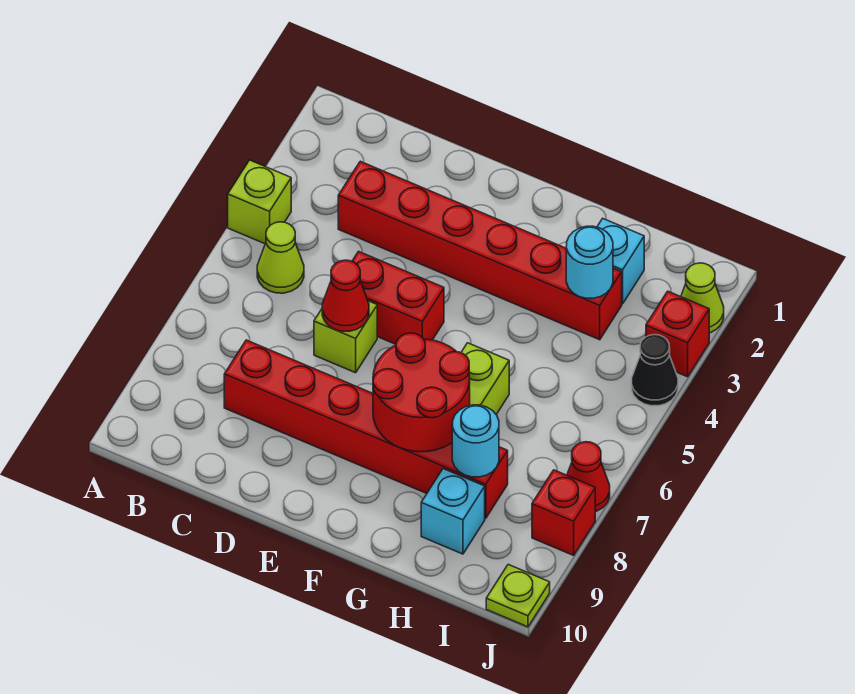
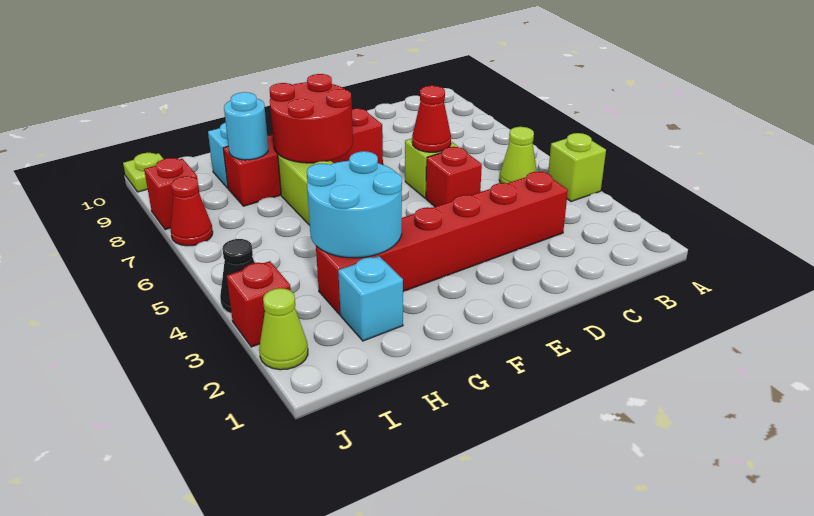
red 1x6 brick [224,340,508,518] -> red 1x4 brick [223,109,383,206]
red 1x2 brick [352,251,444,344] -> red 1x1 brick [426,147,482,207]
cyan 1x1 round brick [566,226,613,298] -> cyan 2x2 round brick [307,151,402,258]

